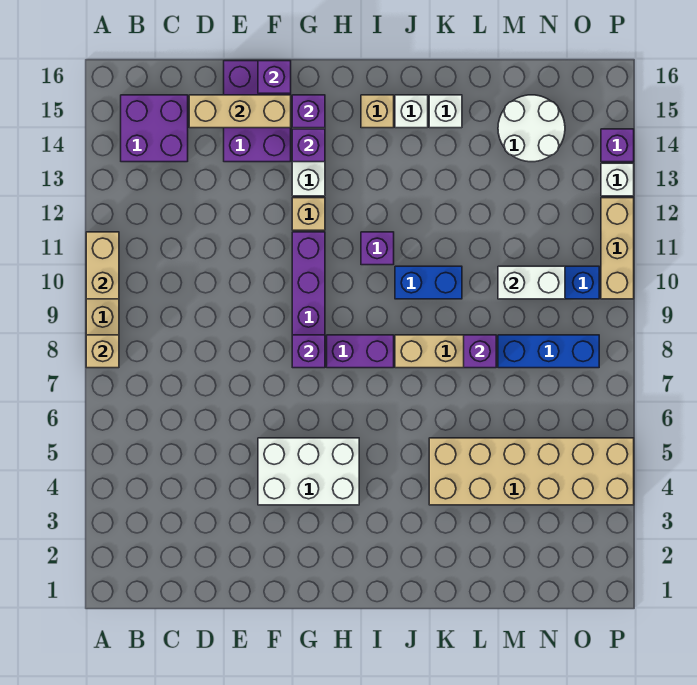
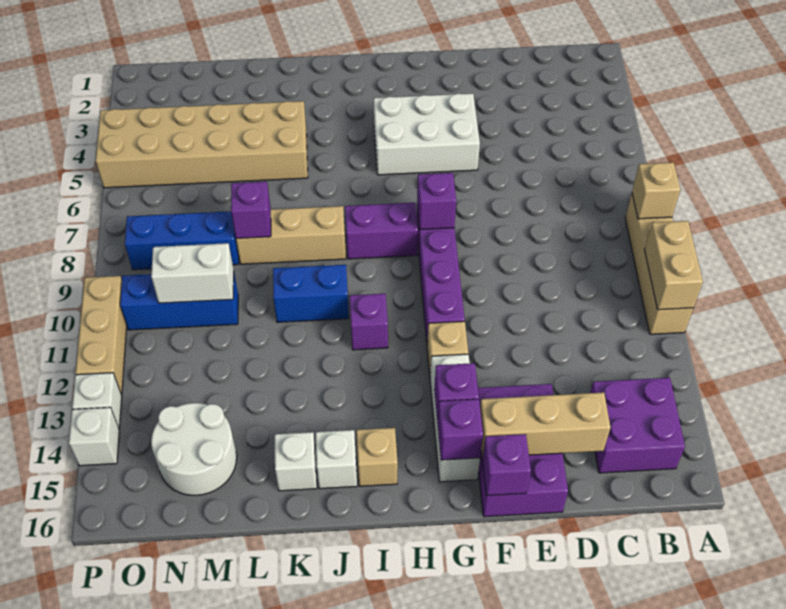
purple 1x1 brick [601,129,634,162] -> white 1x1 brick [69,407,119,466]

